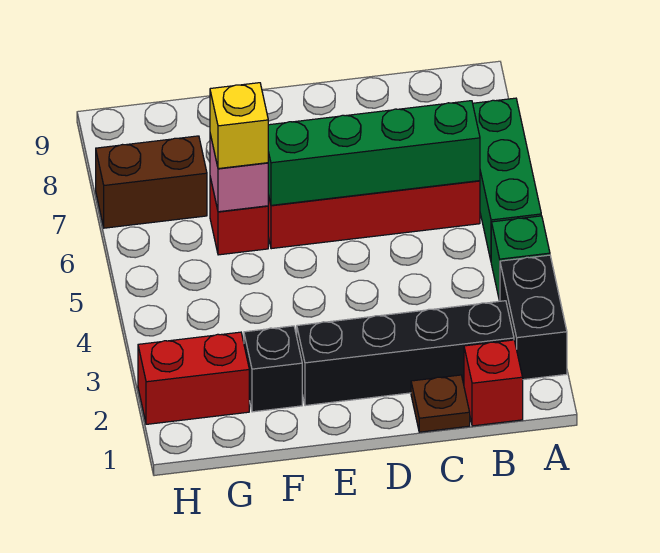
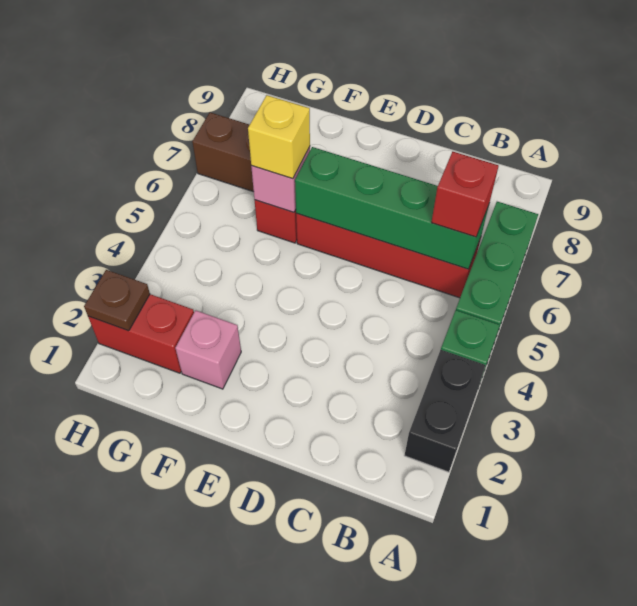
red 1x1 brick [464,340,523,426] -> red 1x1 brick moved to [431,151,498,237]
black 1x4 brick [297,301,514,406] -> none
brown 1x1 plate [411,375,470,432] -> brown 1x1 plate moved to [84,270,150,331]
black 1x1 brick [244,326,302,412] -> pink 1x1 brick [175,310,241,389]

